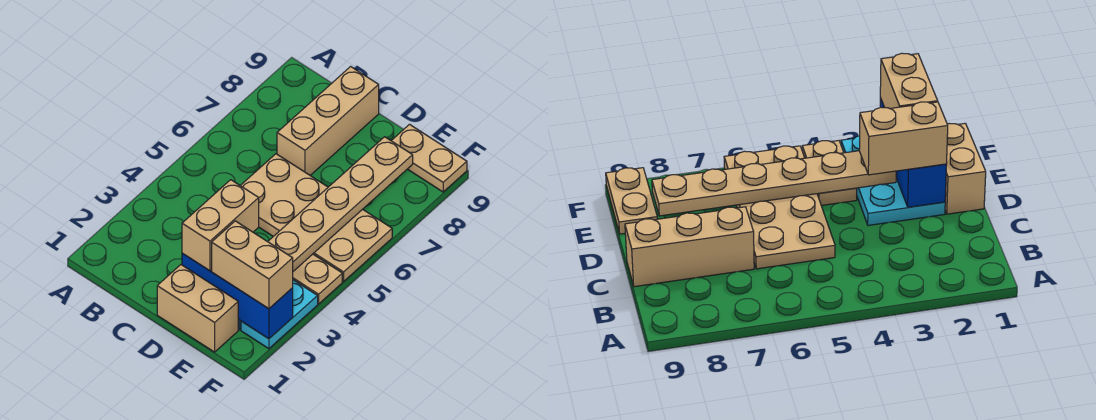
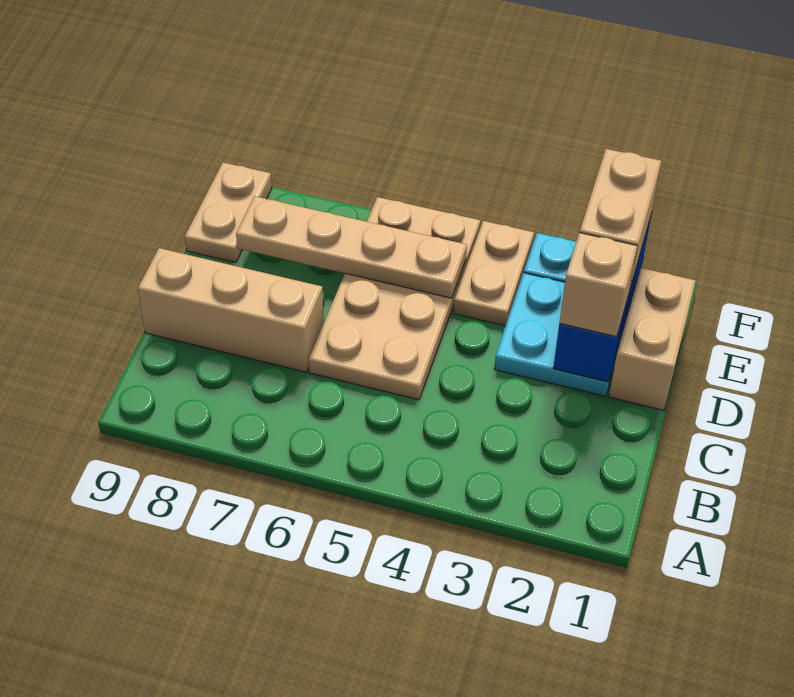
tan 1x2 brick [182,180,259,271] -> tan 1x1 brick [560,233,637,337]
tan 1x6 plate [268,137,413,271] -> tan 1x4 plate [236,196,467,298]

